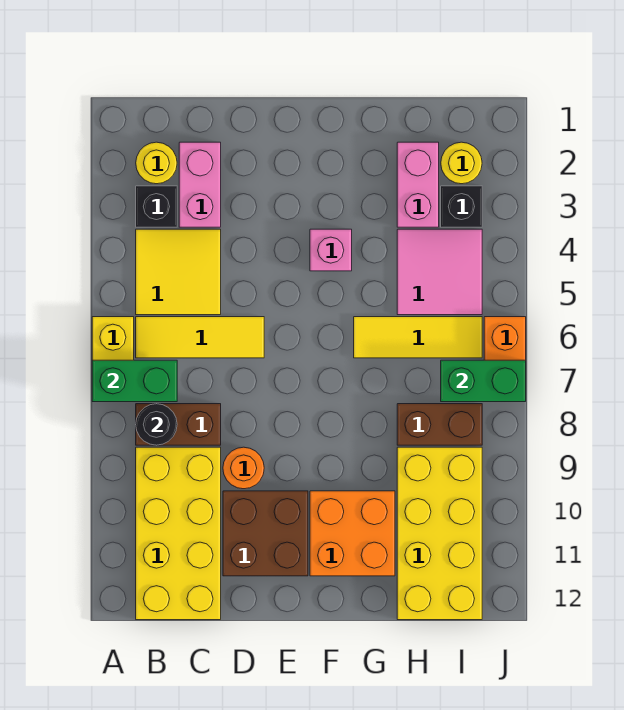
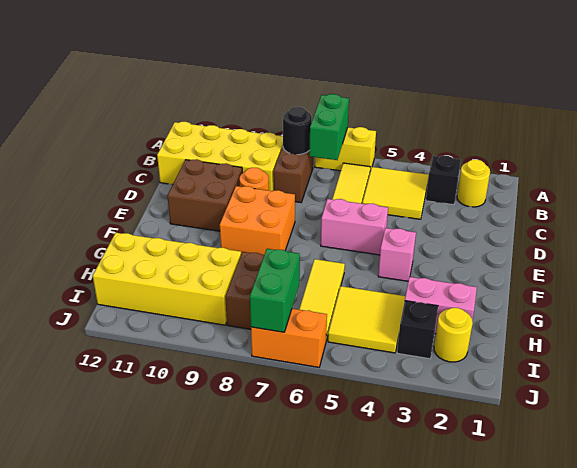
pink 1x2 brick [179,142,221,227] -> pink 1x2 brick moved to [321,199,388,255]
orange 2x2 brick [310,491,395,576] -> orange 2x2 brick moved to [220,186,295,255]
pink 2x2 tile [397,229,482,315] -> yellow 2x2 tile [328,286,405,353]

